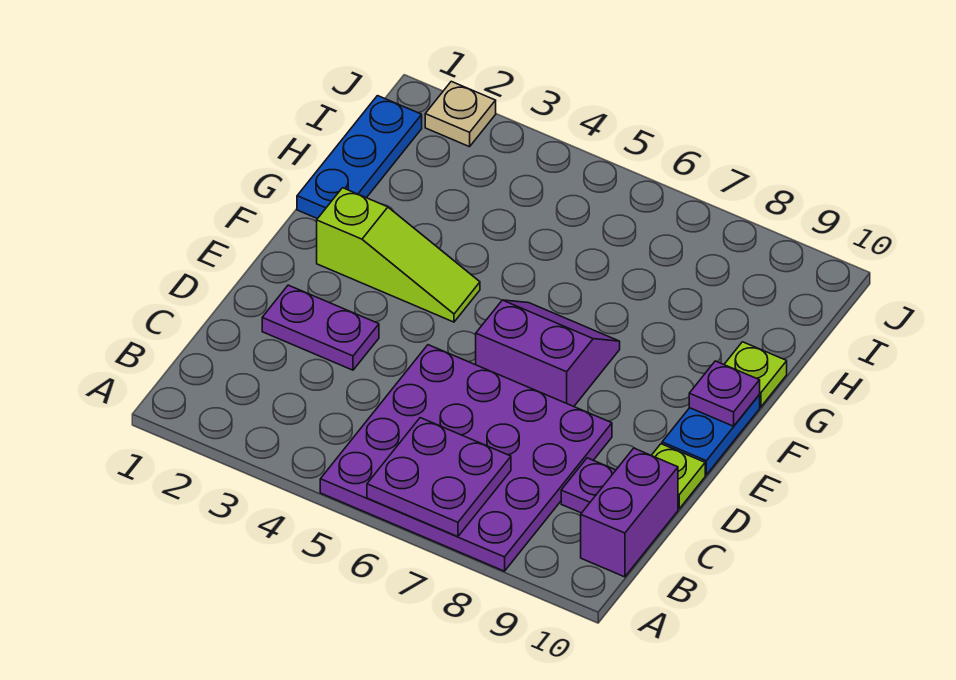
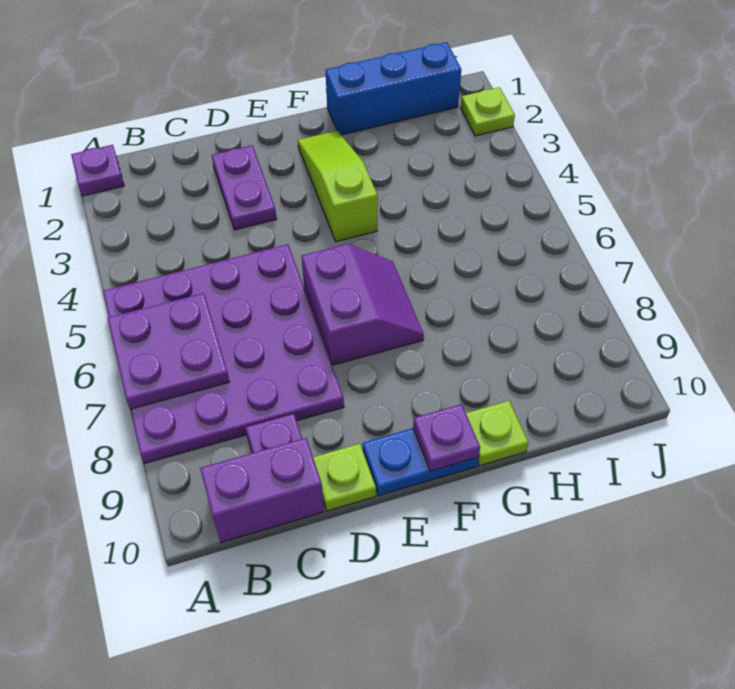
none -> purple 1x1 plate [71,145,124,196]
lime 1x3 slope [317,188,480,322] -> lime 1x3 slope turned to [298,131,378,242]
blue 1x3 plate [297,96,422,219] -> blue 1x3 brick [325,42,461,135]
tan 1x1 plate [425,81,496,147] -> lime 1x1 plate [461,87,515,136]

